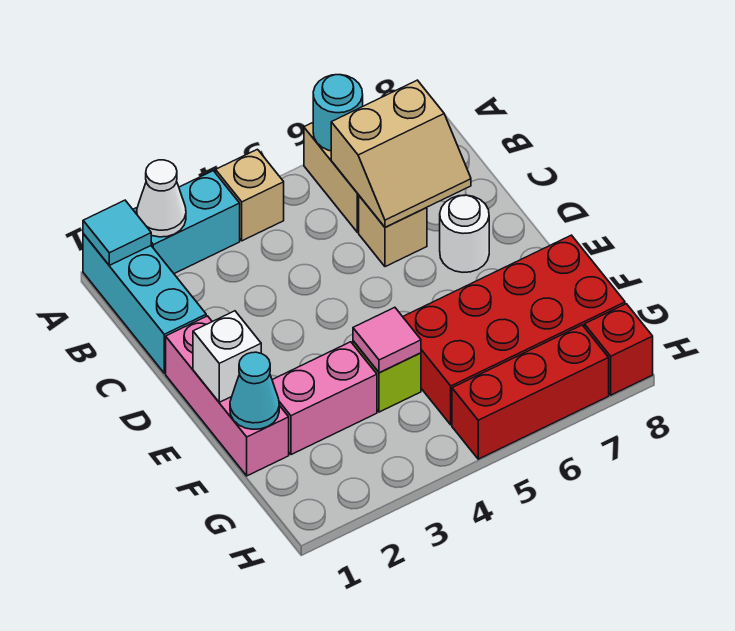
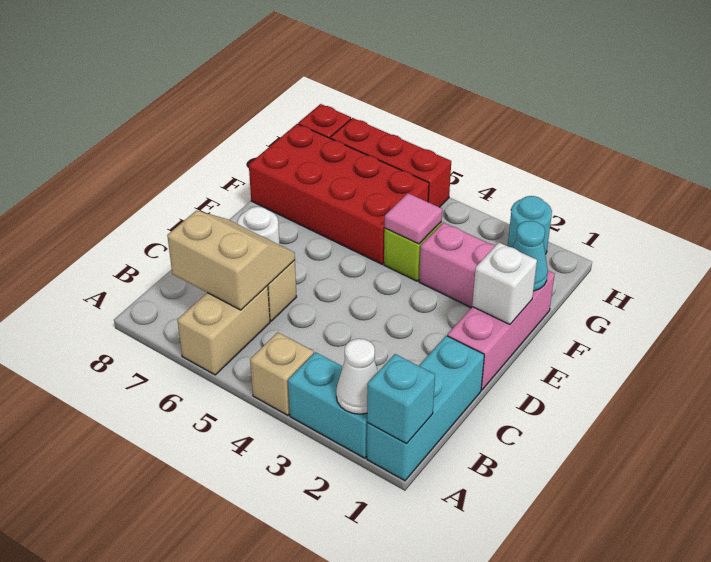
cyan 1x1 tile [83,200,151,265] -> cyan 1x1 brick [367,354,435,444]
cyan 1x1 round brick [313,75,363,151] -> cyan 1x1 round brick moved to [508,196,552,254]

